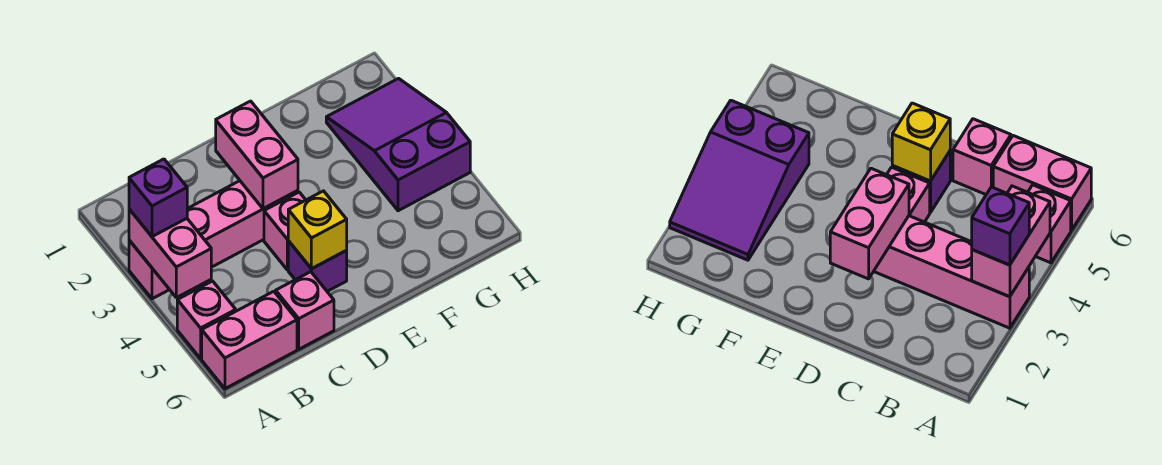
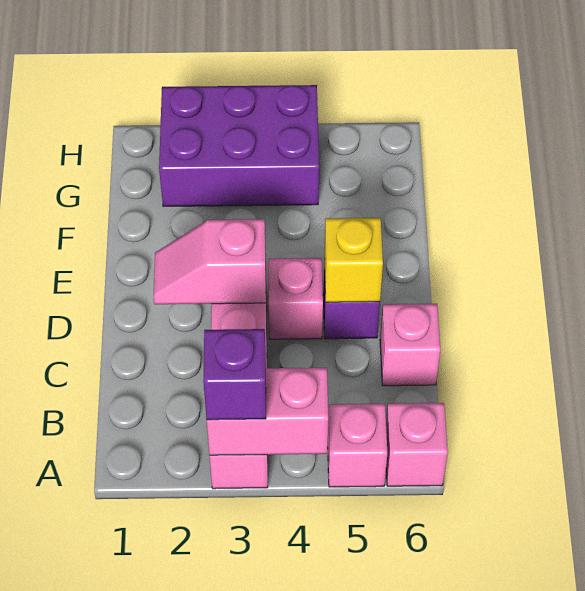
pink 1x2 brick [202,291,297,389] -> pink 1x1 brick [386,403,448,486]
pink 1x2 brick [216,101,298,209] -> pink 1x2 slope [154,219,266,304]
purple 2x3 slope [326,78,470,211] -> purple 2x3 brick [159,85,319,207]

